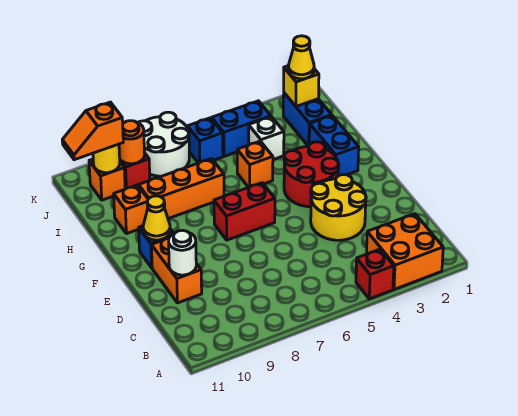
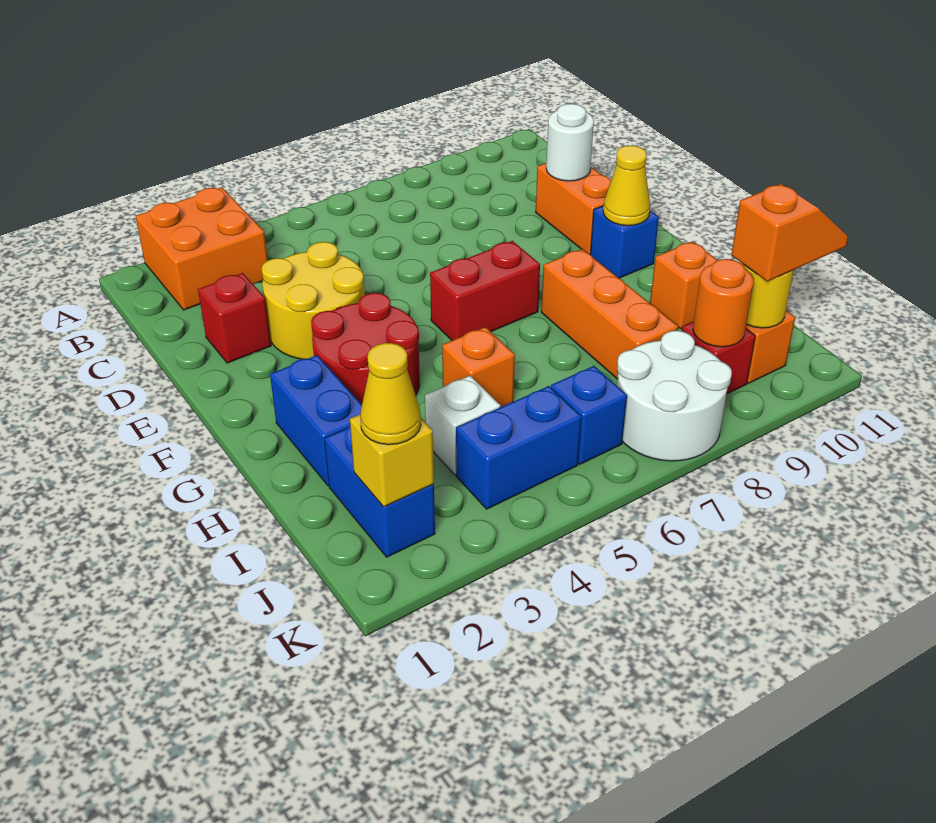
red 1x1 brick [356,249,394,299] -> red 1x1 brick moved to [198,273,271,363]
orange 1x3 brick [139,159,224,219] -> orange 1x3 brick turned to [541,249,678,379]

